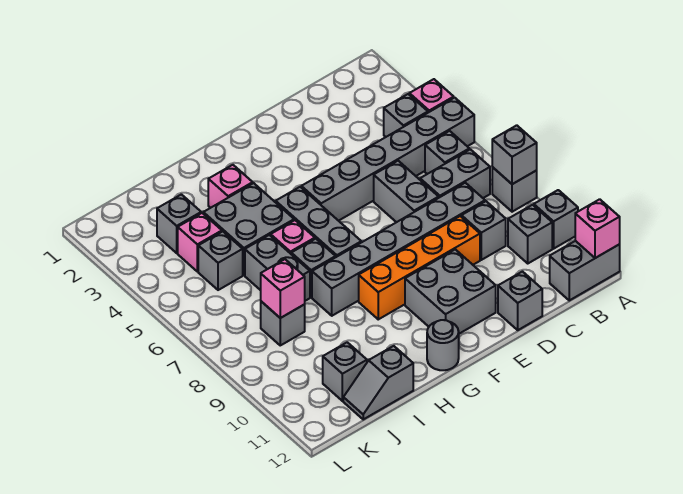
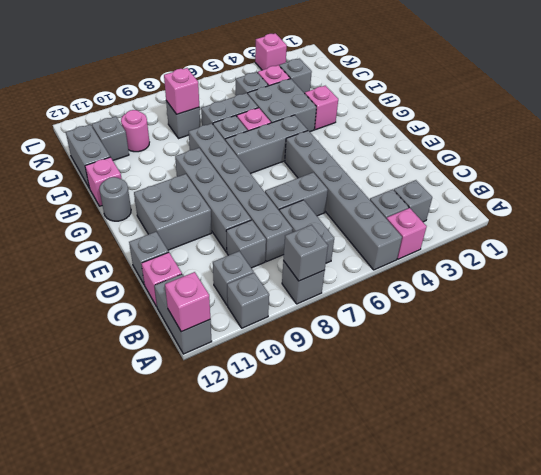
grey 1x1 brick [425,131,469,174] -> grey 1x1 brick moved to [394,180,432,222]
none -> pink 1x1 brick [141,252,182,307]
orange 1x4 brick [359,216,480,319] -> grey 1x4 brick [175,148,251,252]
none -> pink 1x1 brick [85,157,122,206]
grey 1x2 slope [343,346,413,419] -> grey 1x2 brick [66,125,110,187]
none -> pink 1x1 round brick [121,110,149,152]
none -> pink 1x1 brick [255,33,287,70]

